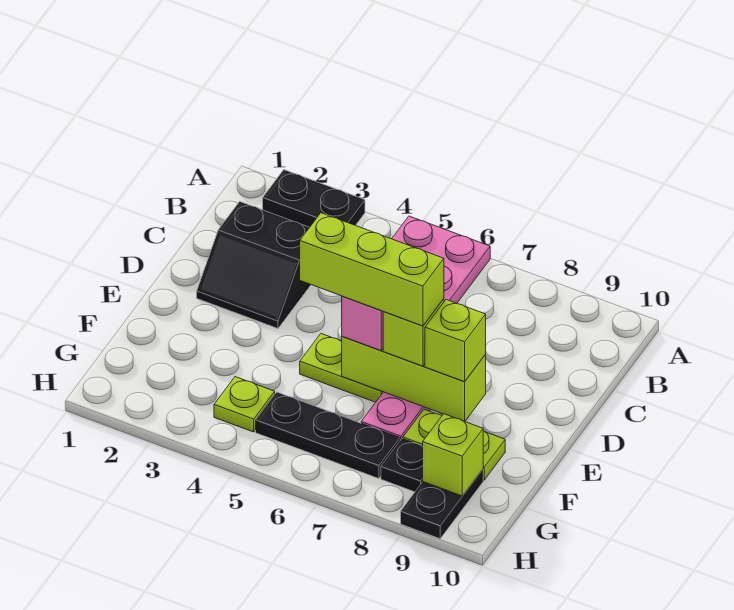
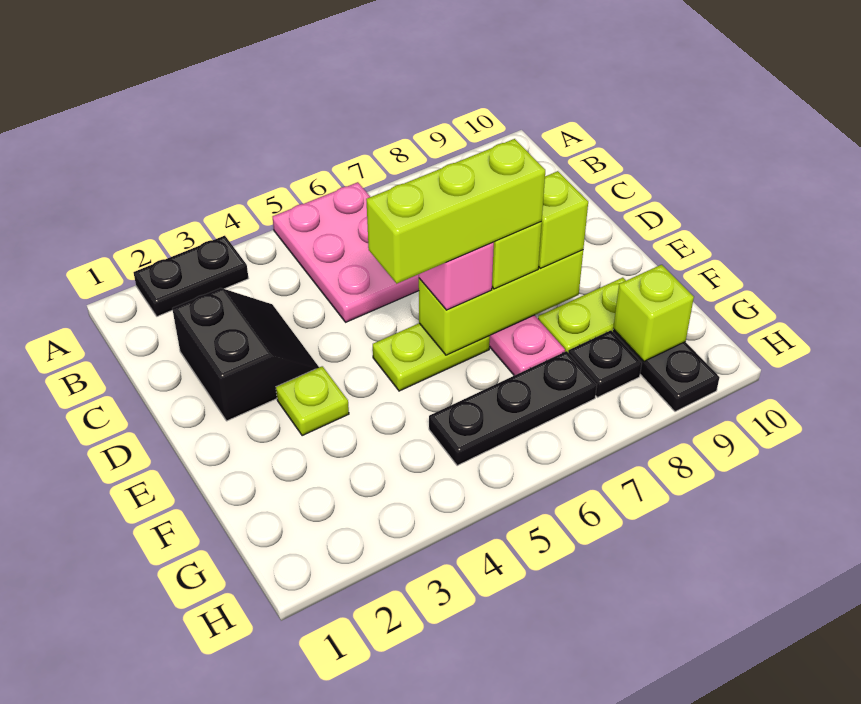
black 2x2 slope [197,202,311,328] -> black 2x2 slope turned to [172,288,319,421]
lime 1x1 plate [214,377,275,432] -> lime 1x1 plate moved to [276,366,349,436]

